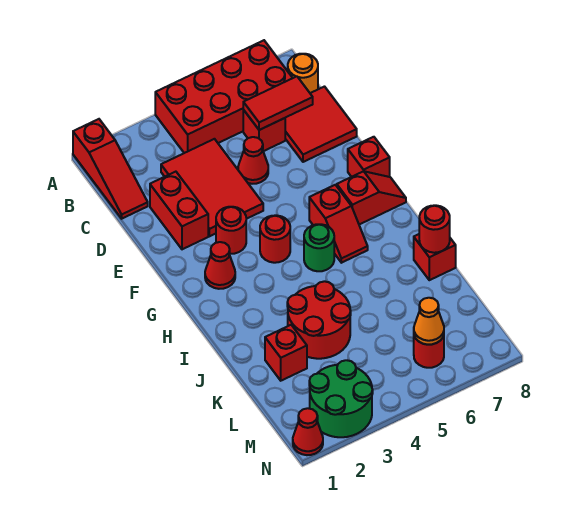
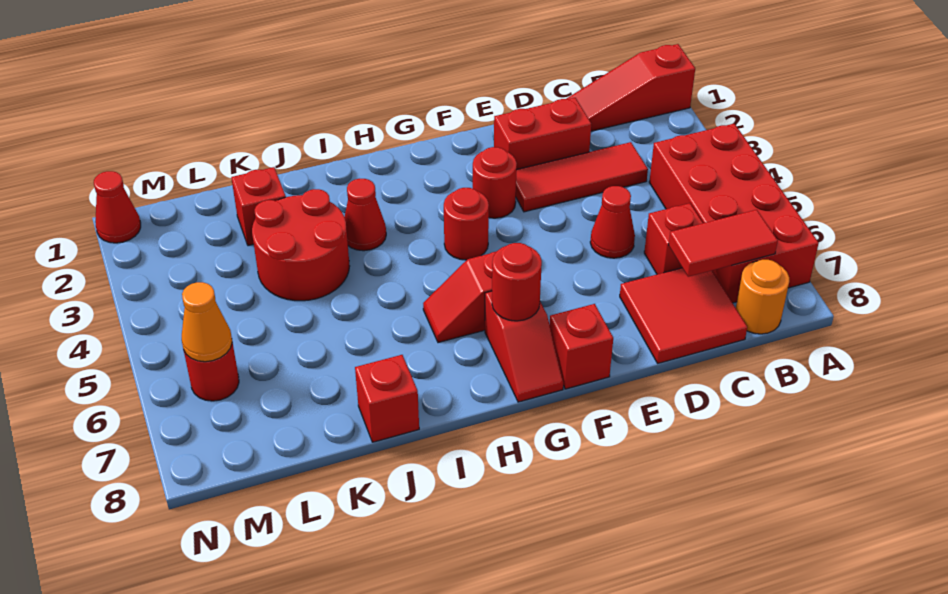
red 2x3 tile [161,139,263,236] -> red 1x3 tile [516,142,648,212]
red 1x2 tile [243,76,313,130] -> red 1x2 tile turned to [669,210,778,277]
red 1x1 cone [205,242,235,289] -> red 1x1 cone moved to [344,179,386,251]
green 1x1 round brick [304,224,334,271] -> none
red 1x1 round brick [419,205,450,253] -> red 1x1 round brick moved to [492,243,542,321]
green 2x2 round brick [309,360,373,437] -> none

